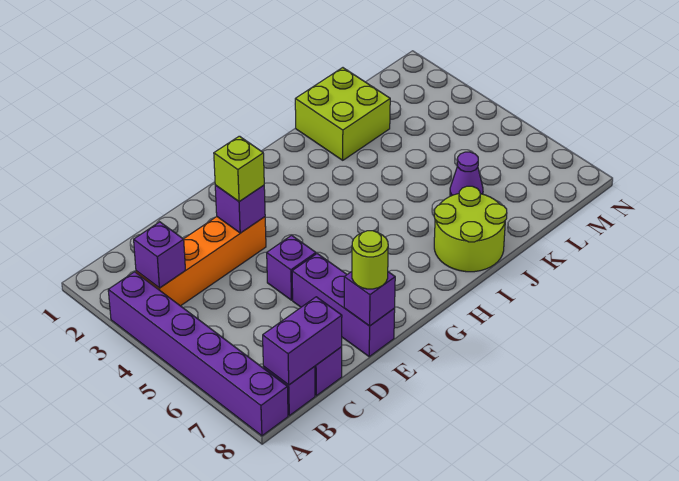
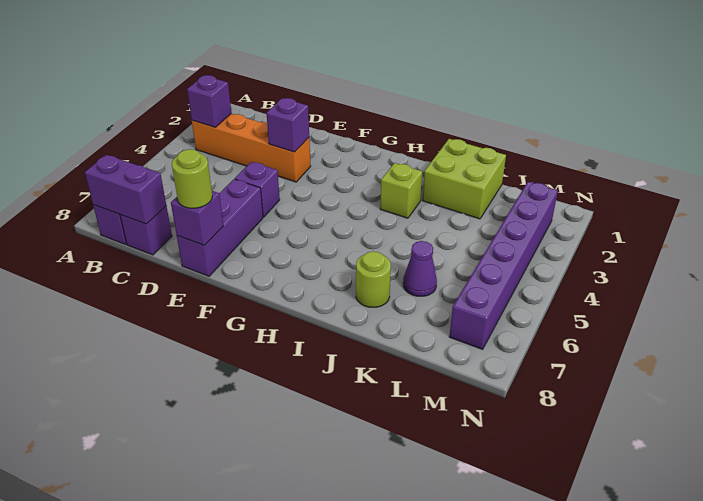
purple 1x6 brick [108,272,288,436] -> purple 1x6 brick moved to [449,182,558,349]
lime 1x1 brick [214,136,264,202] -> lime 1x1 brick moved to [380,163,422,218]
lime 2x2 round brick [434,186,507,272] -> lime 1x1 round brick [356,252,391,307]

